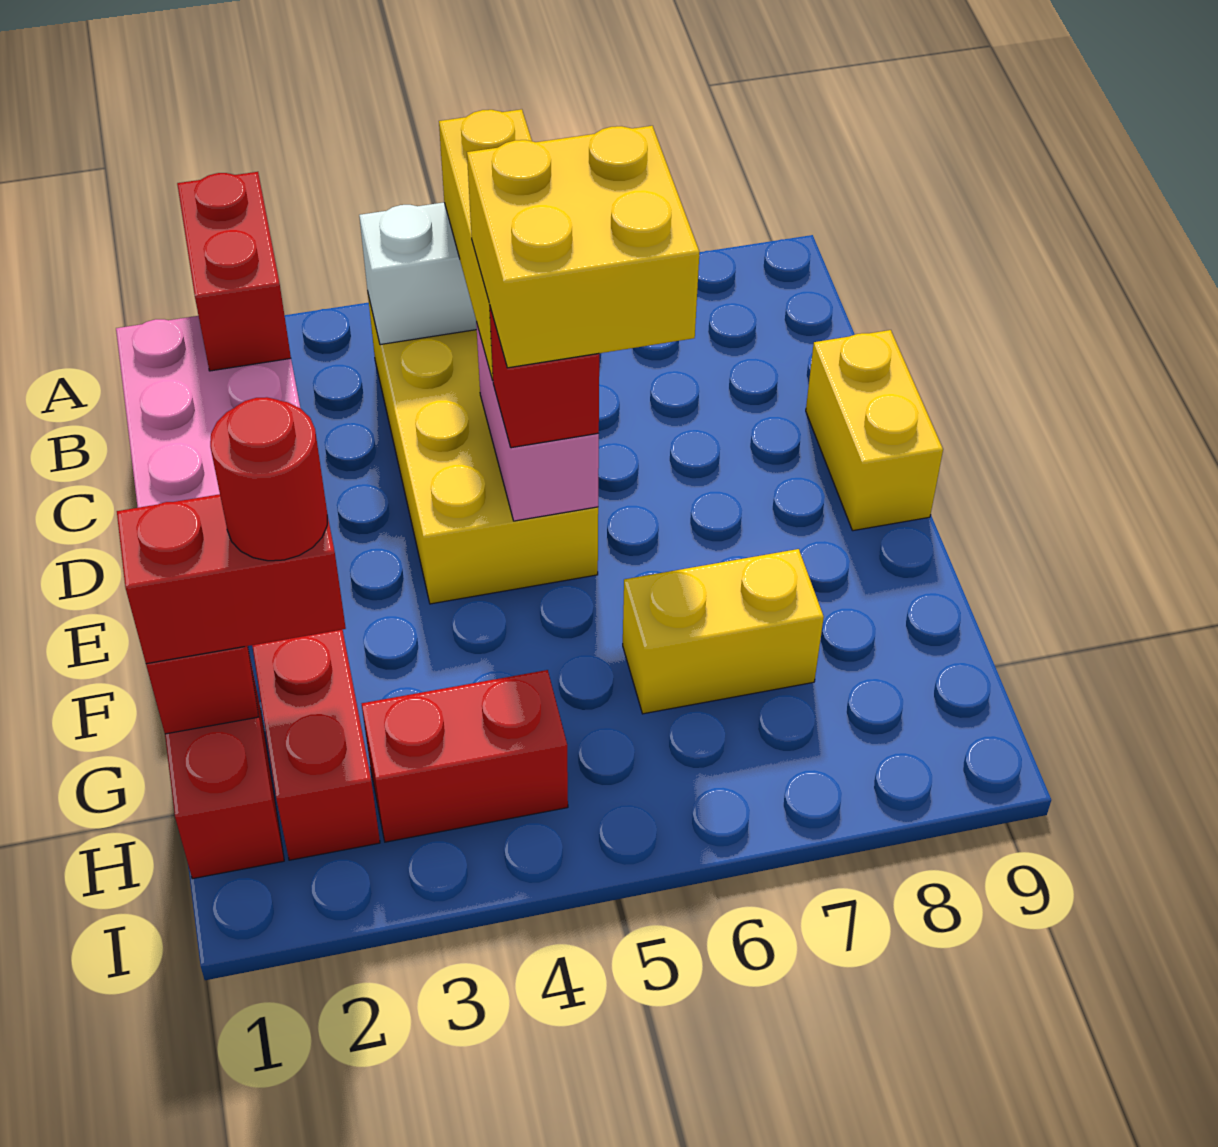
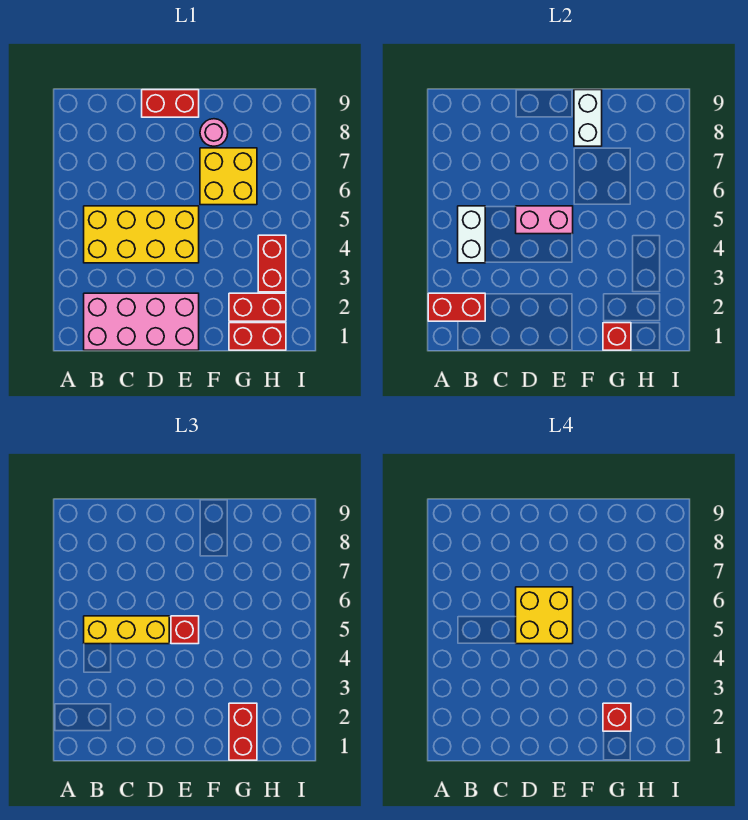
yellow 1x2 brick [806,330,943,531] -> red 1x2 brick [142,90,199,117]
none -> pink 1x1 round brick [200,119,228,146]
none -> white 1x2 brick [574,90,602,146]
red 1x1 round brick [210,397,327,561] -> red 1x1 brick [603,703,631,731]
yellow 1x2 brick [623,549,824,714] -> yellow 2x2 brick [200,148,257,205]

